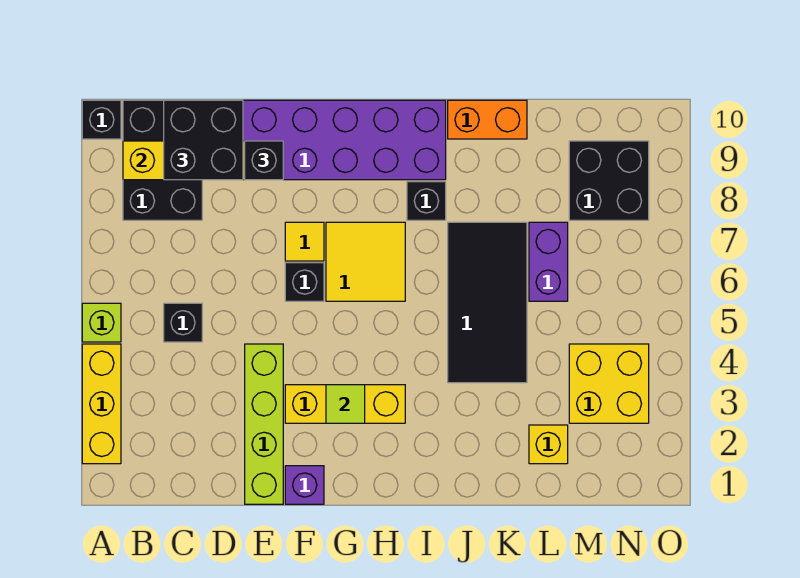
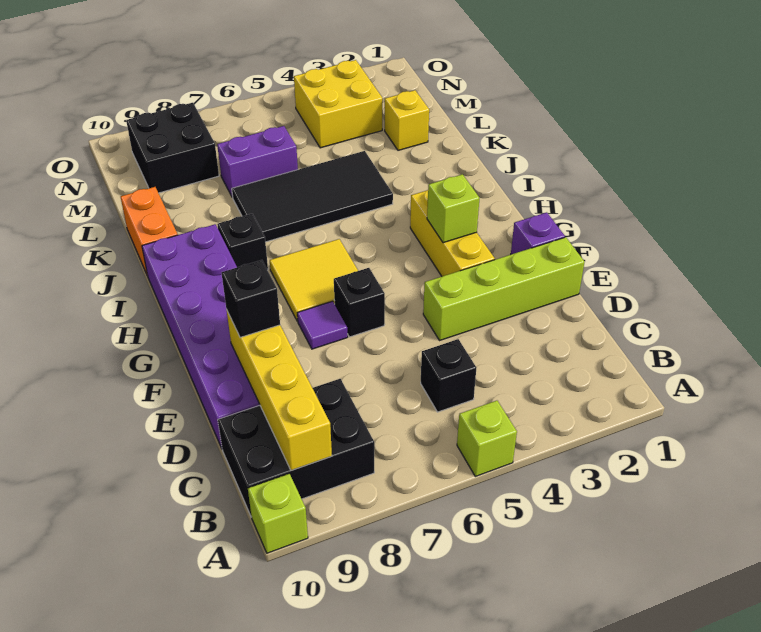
yellow 1x3 brick [82,344,121,464] -> none
black 1x1 brick [82,100,121,139] -> lime 1x1 brick [248,474,308,553]
black 2x2 brick [164,100,243,180] -> none
yellow 1x1 tile [285,222,324,261] -> purple 1x1 tile [297,301,348,349]
lime 1x1 tile [326,385,365,423] -> lime 1x1 brick [427,174,479,243]

